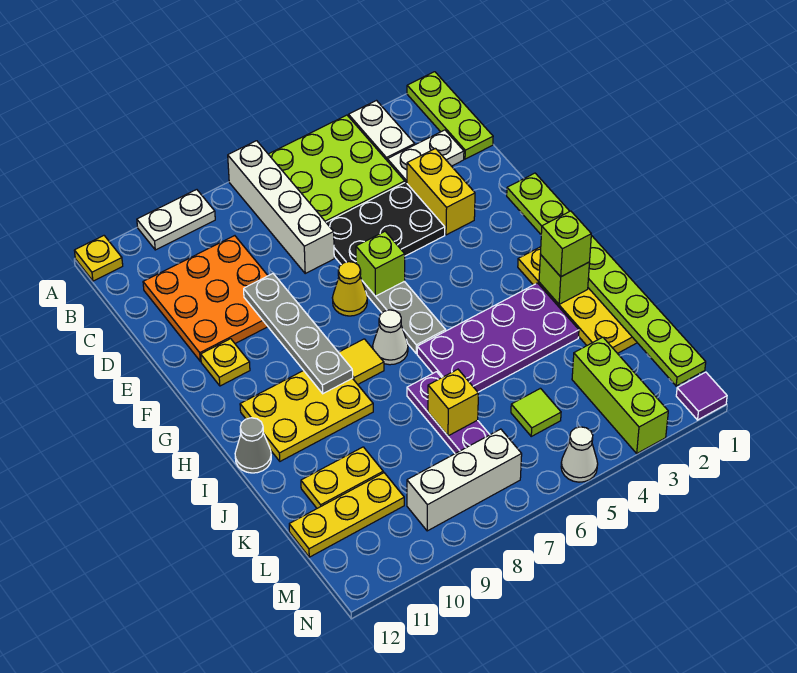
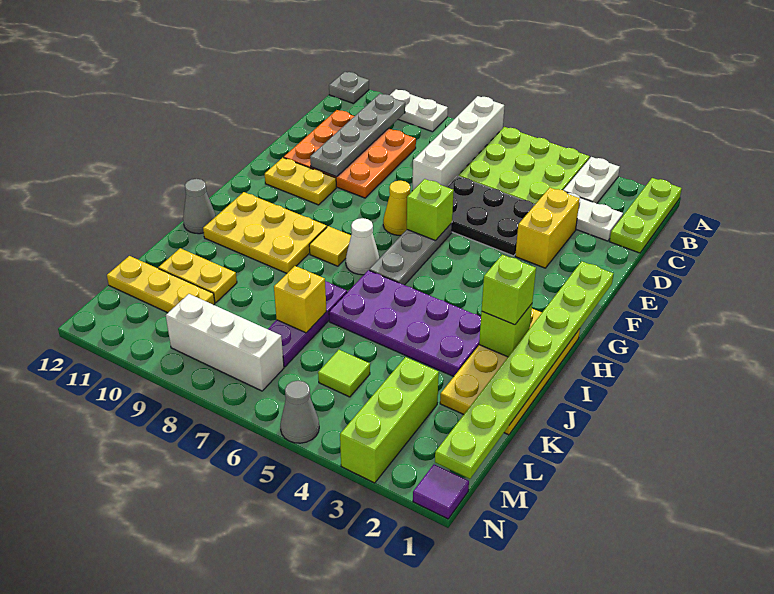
yellow 1x1 plate [74,236,123,281] -> grey 1x1 plate [329,72,369,104]
grey 1x4 plate [244,274,353,394] -> grey 1x4 plate moved to [310,94,405,177]
yellow 1x1 plate [201,339,250,386] -> yellow 1x2 plate [265,158,336,205]
white 1x1 cone [561,427,598,482] -> grey 1x1 cone [280,381,319,443]

